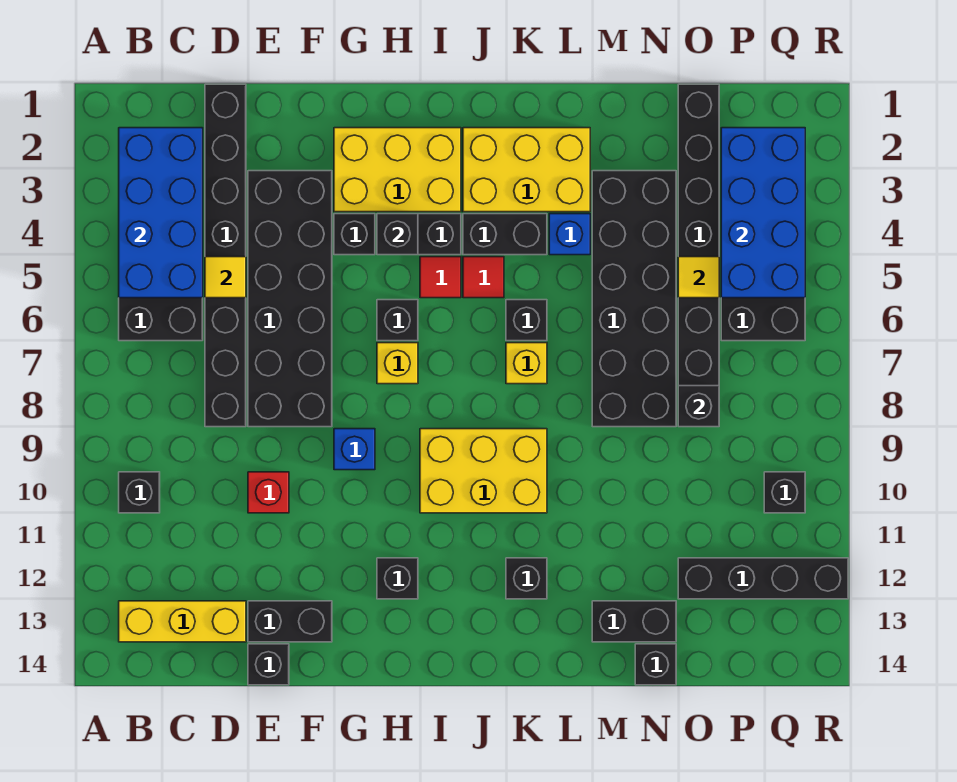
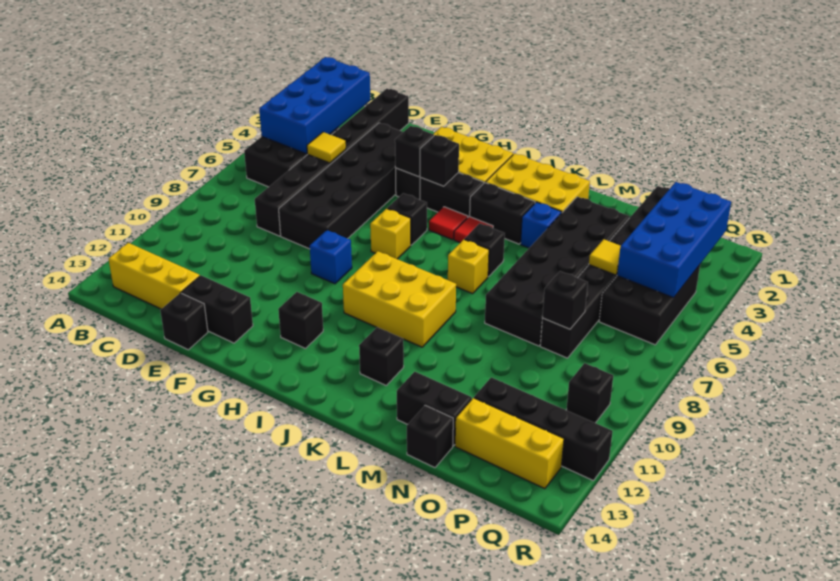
black 1x1 brick [119,472,160,513] -> black 1x1 brick moved to [395,126,434,177]
red 1x1 brick [248,472,289,513] -> none
none -> yellow 1x3 brick [455,398,564,489]

